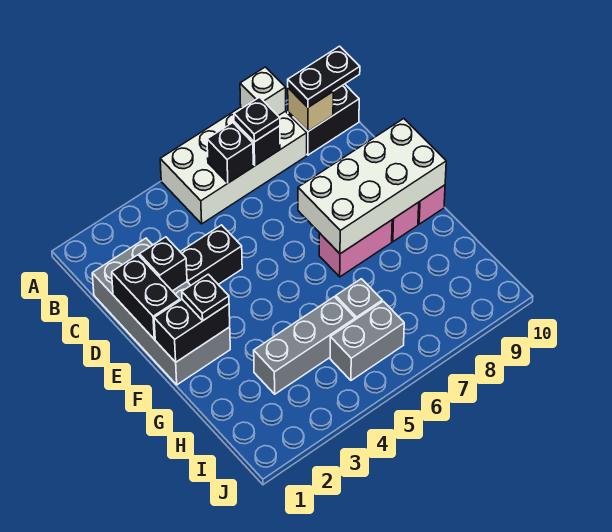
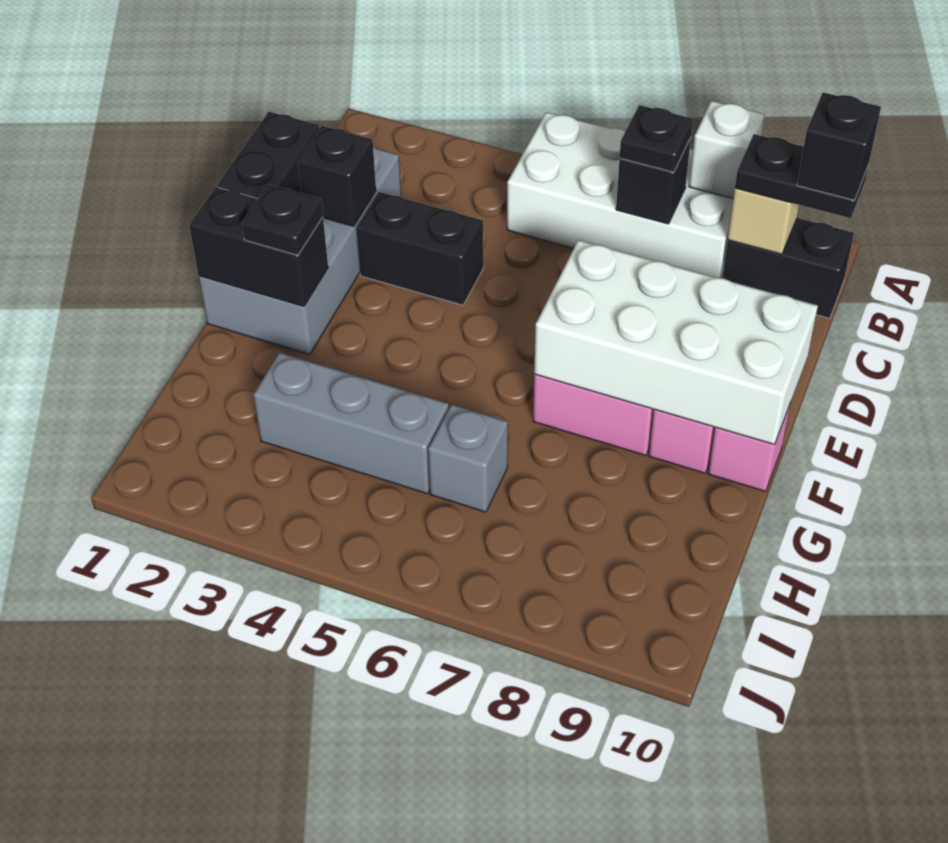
black 1x1 brick [207,123,253,183] -> black 1x1 brick moved to [797,93,881,200]
grey 1x2 brick [330,301,404,380] -> none

